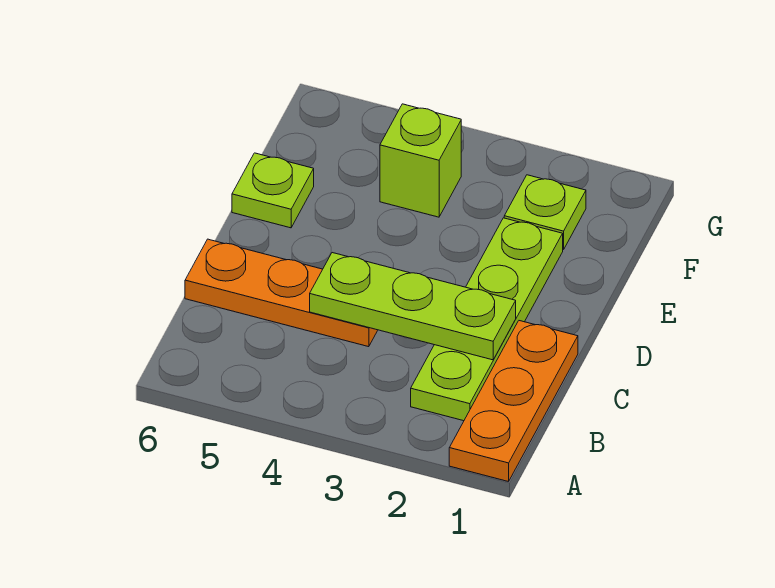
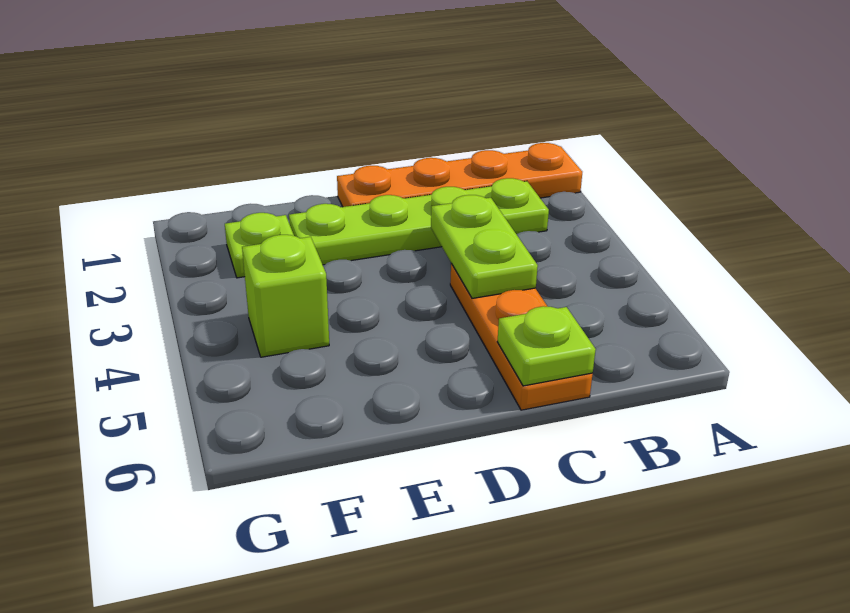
orange 1x3 plate [449,321,578,482] -> orange 1x4 plate [337,143,582,207]
lime 1x3 plate [310,253,516,360] -> lime 1x2 plate [431,195,538,298]
lime 1x1 plate [232,153,314,228] -> lime 1x1 plate moved to [497,306,596,386]

